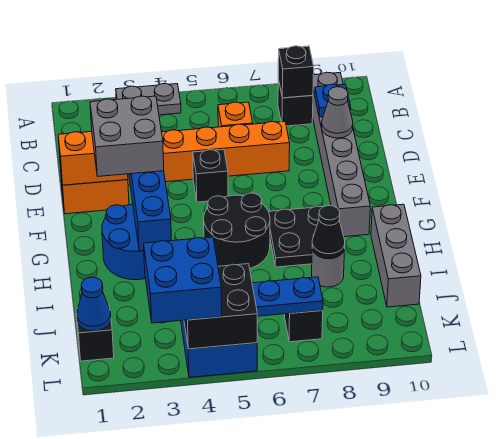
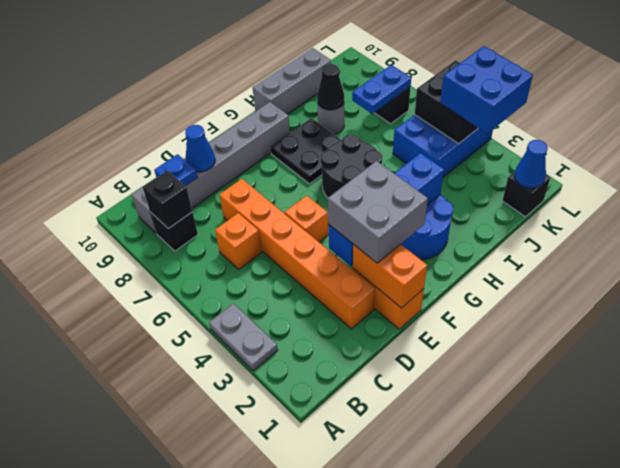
grey 1x1 cone [322,87,353,138] -> blue 1x1 cone [185,125,215,172]
black 1x1 brick [193,149,228,202] -> orange 1x1 brick [285,196,328,242]
blue 1x2 plate [252,277,323,316] -> blue 1x2 plate turned to [352,65,411,114]

